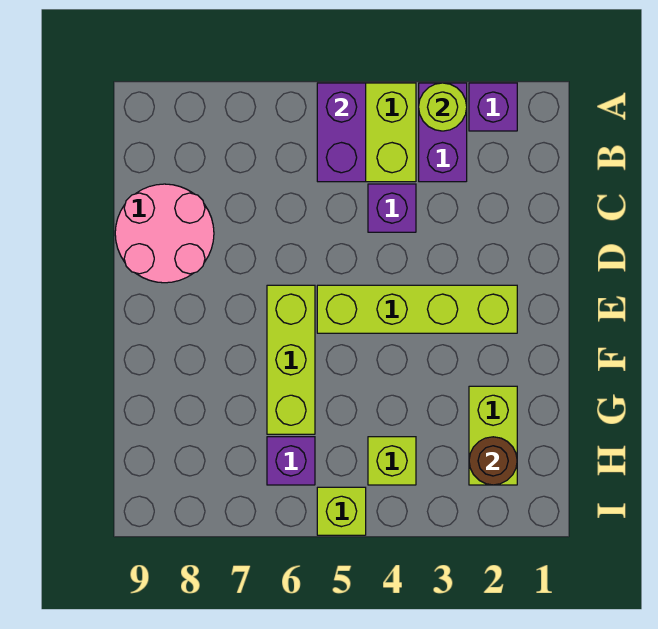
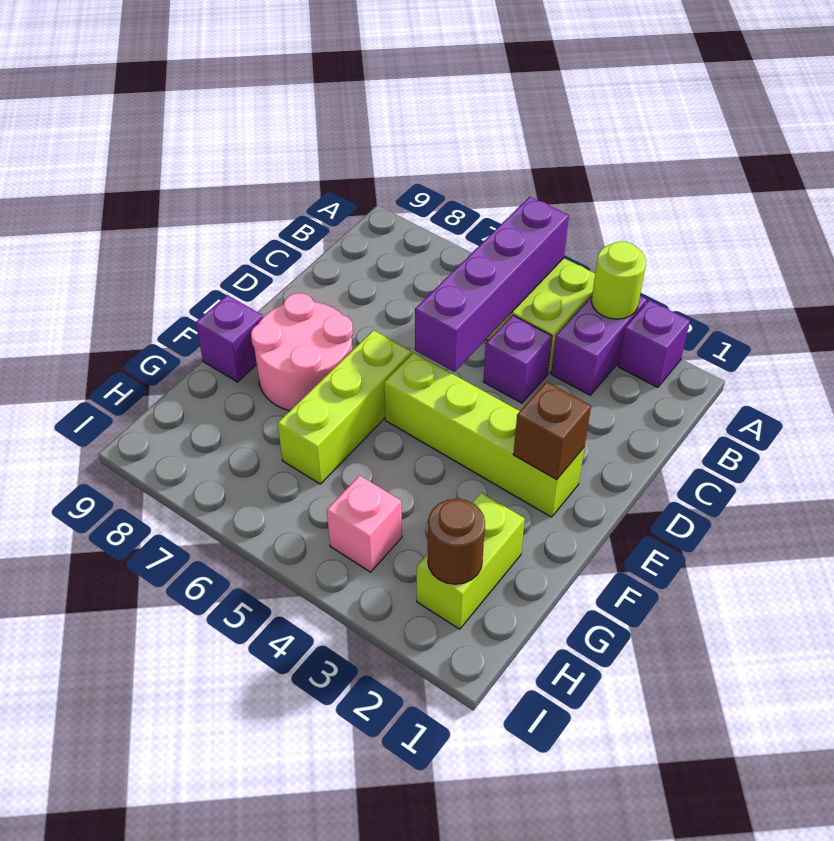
purple 1x2 brick [317,83,366,182] -> purple 1x4 brick [415,197,569,372]
pink 2x2 round brick [115,184,214,283] -> pink 2x2 round brick moved to [251,293,353,411]
none -> brown 1x1 brick [513,382,591,480]
lime 1x1 brick [368,437,416,485] -> pink 1x1 brick [327,475,402,572]
purple 1x1 brick [267,437,315,485] -> purple 1x1 brick moved to [196,295,263,382]
lime 1x1 brick [317,487,366,535] -> none

